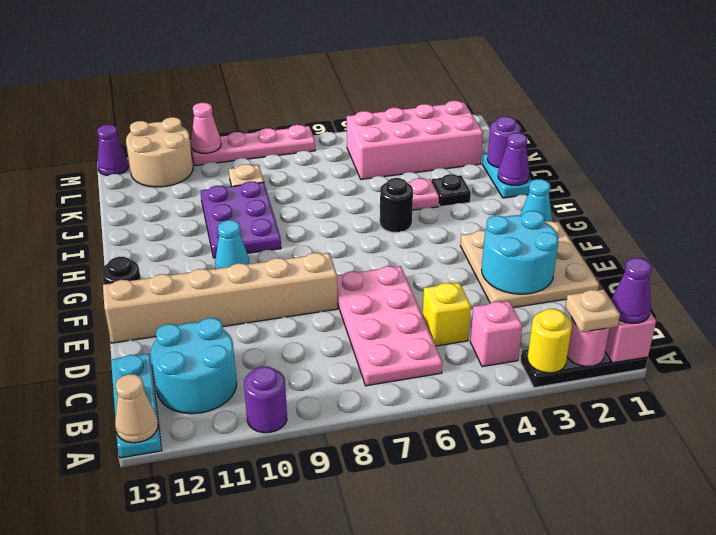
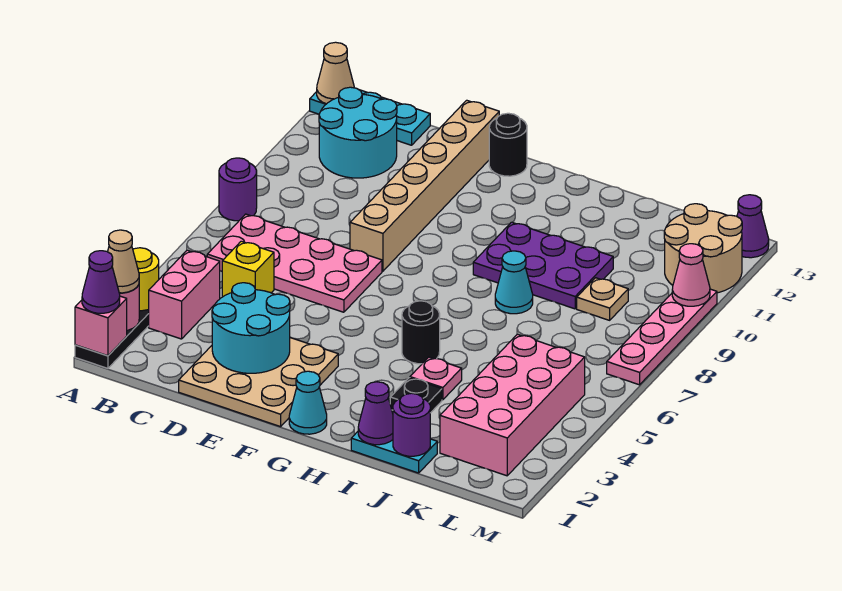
tan 1x1 plate [565,289,620,332] -> tan 1x1 cone [108,230,139,293]
purple 1x1 round brick [244,366,287,433] -> purple 1x1 round brick moved to [219,158,257,221]
pink 1x1 brick [470,301,522,367] -> pink 1x2 brick [149,250,220,339]
cyan 1x1 cone [215,220,249,269] -> cyan 1x1 cone moved to [495,251,533,314]

